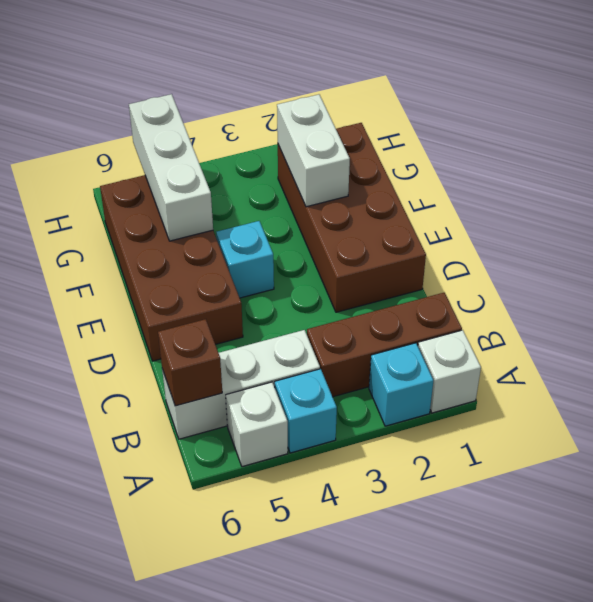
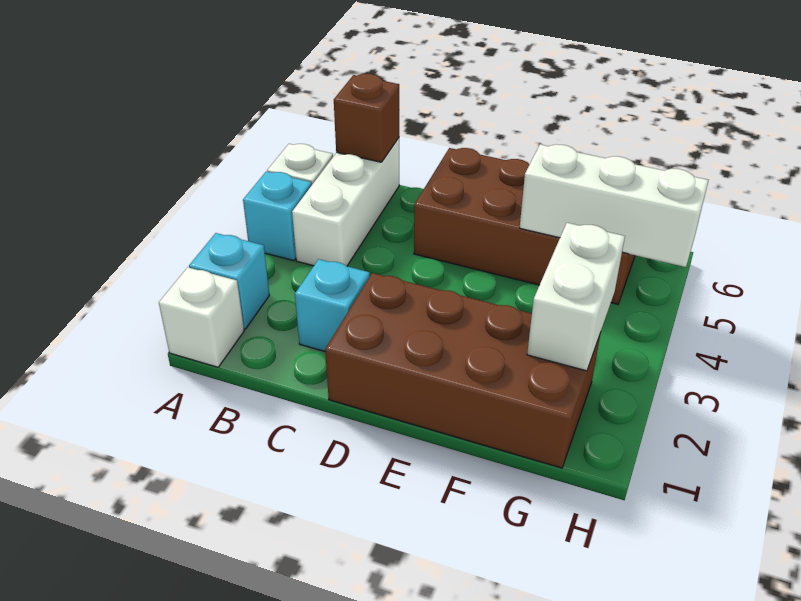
brown 1x3 brick [307,293,462,397] -> none
cyan 1x1 brick [216,221,274,298] -> cyan 1x1 brick moved to [295,259,370,351]
white 1x2 brick [277,94,350,207] -> white 1x2 brick turned to [527,223,625,371]

